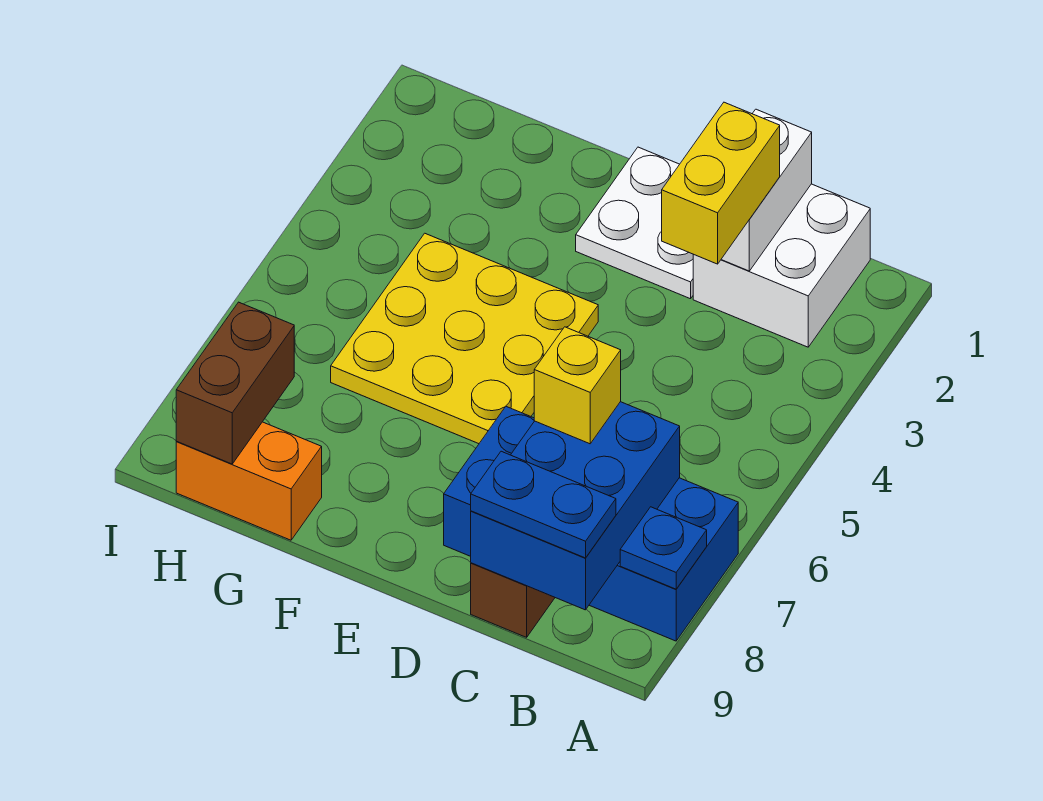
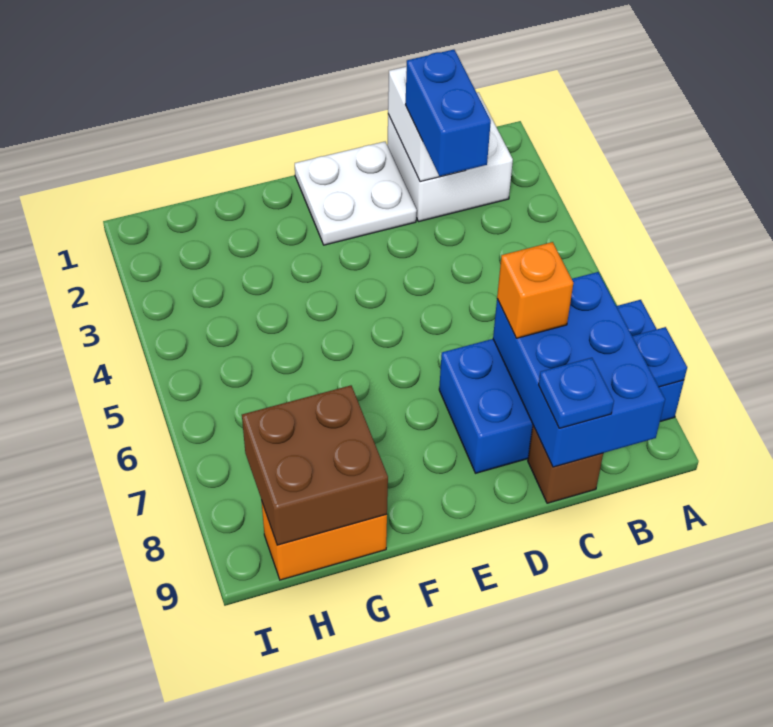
blue 1x2 plate [471,451,616,558] -> blue 1x1 plate [539,358,614,428]
yellow 1x2 brick [662,102,780,264] -> blue 1x2 brick [405,50,491,176]
yellow 1x1 brick [534,327,621,444] -> orange 1x1 brick [497,242,573,338]
yellow 3x3 plate [331,233,598,444] -> none
brown 1x2 brick [176,302,294,464] -> brown 2x2 brick [242,385,388,545]

